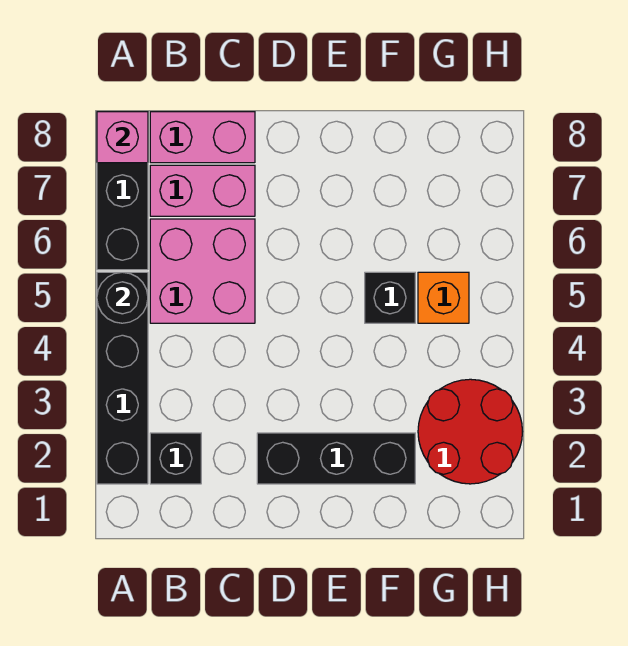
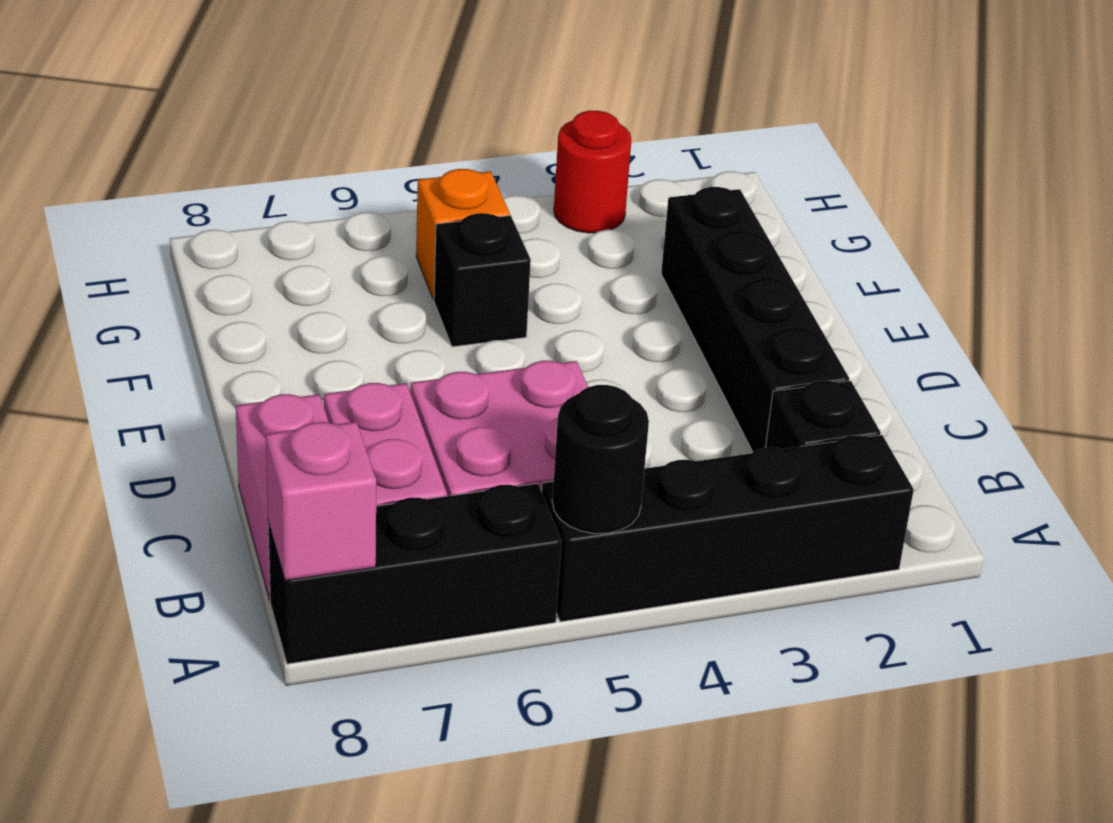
black 1x3 brick [257,433,415,484] -> black 1x4 brick [661,187,849,452]
red 2x2 round brick [418,379,523,484] -> red 1x1 round brick [554,111,631,233]

